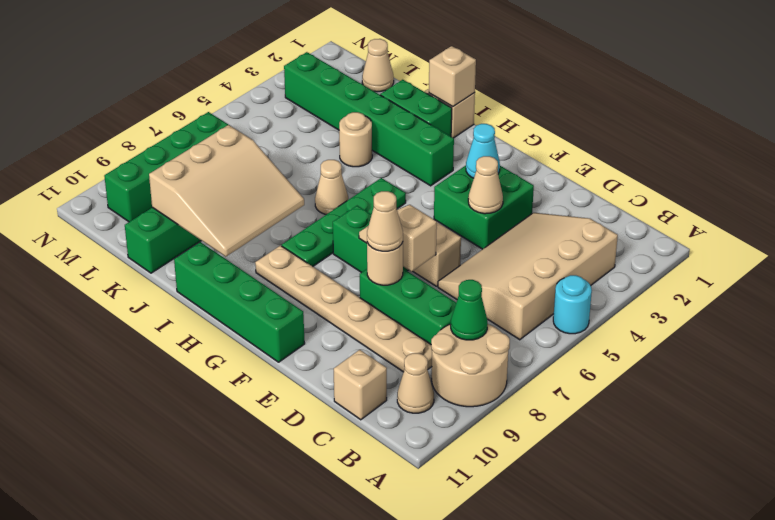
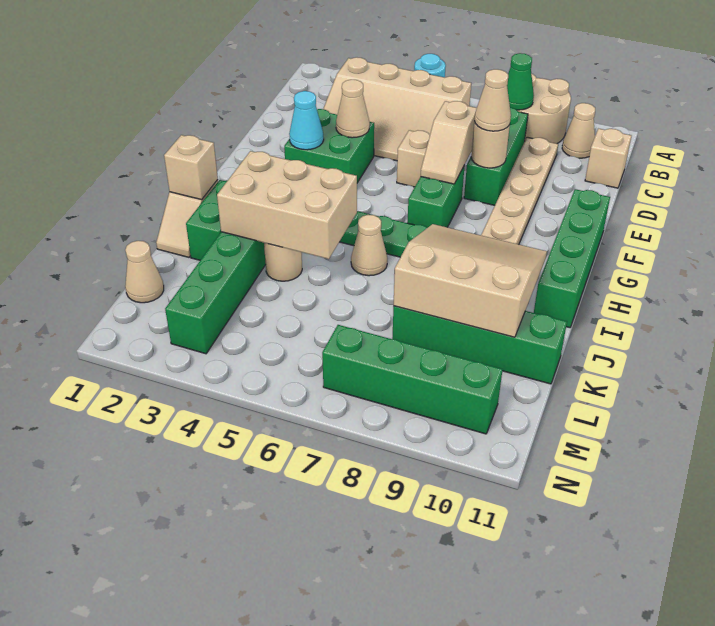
none -> tan 2x3 brick [217,151,357,259]

